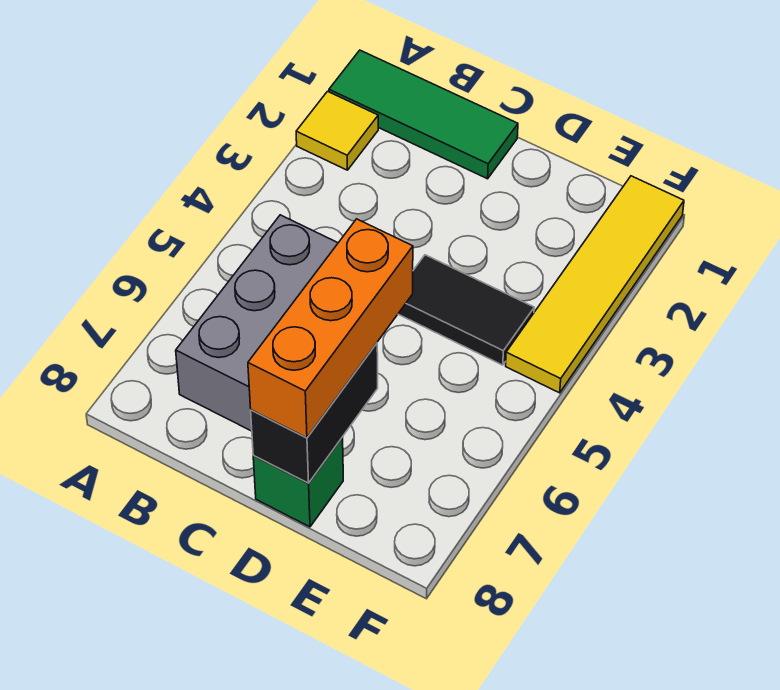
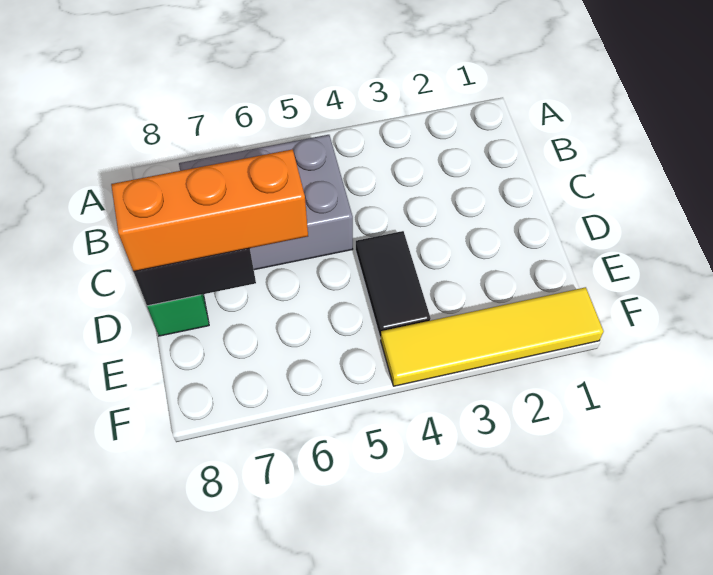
green 1x3 tile [329,50,518,179] -> none
yellow 1x1 tile [296,91,378,170] -> none

